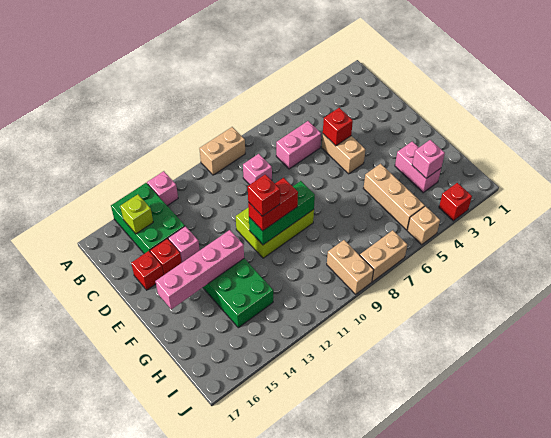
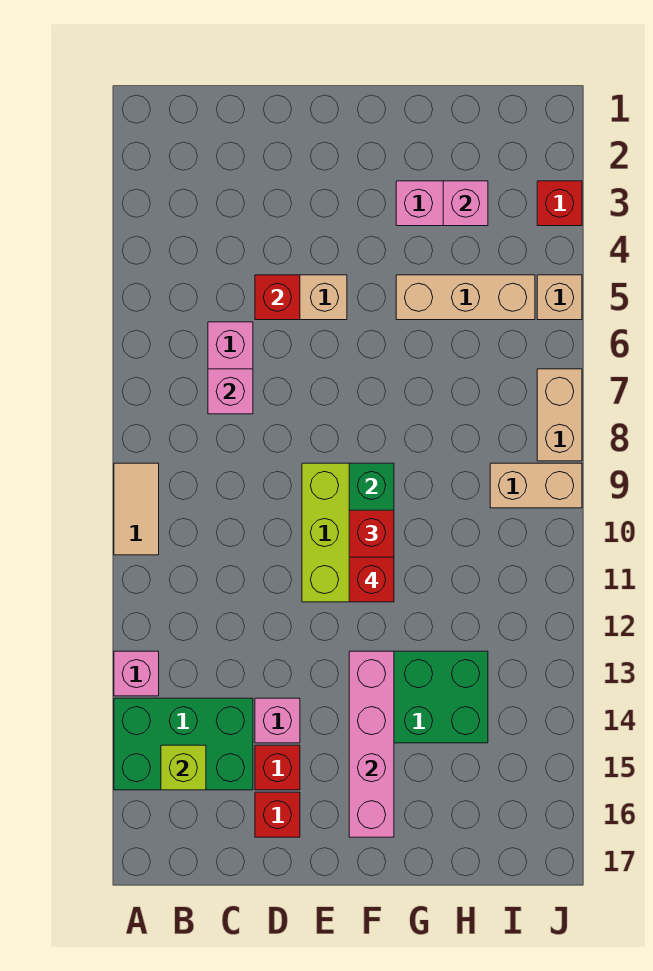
tan 1x2 brick [199,127,245,175] -> tan 1x2 tile [114,463,159,555]
pink 1x1 brick [243,154,272,185] -> pink 1x1 brick moved to [208,369,253,414]

